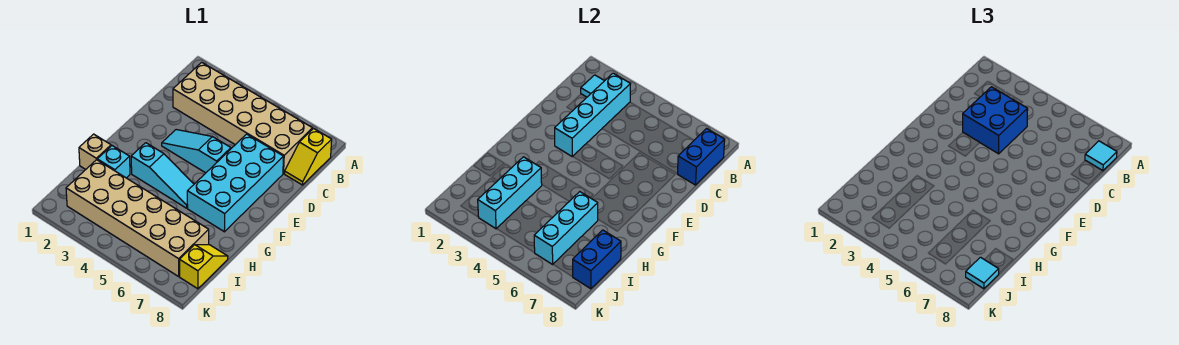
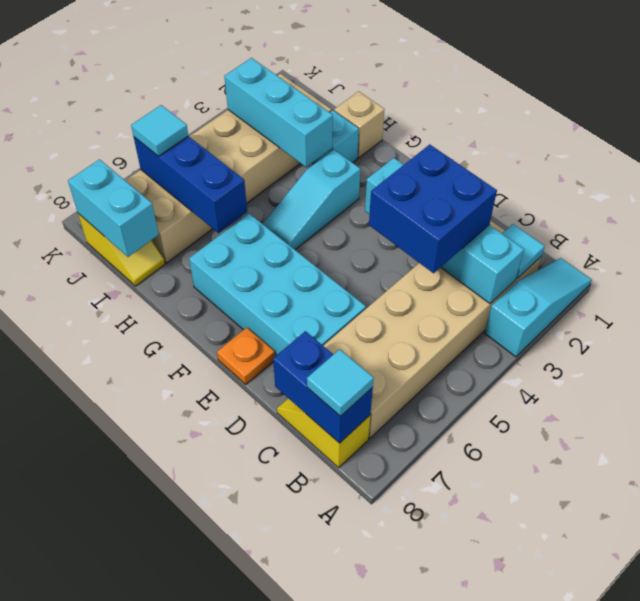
cyan 1x3 slope [162,130,231,173] -> cyan 1x3 slope moved to [485,258,592,357]
none -> orange 1x1 plate [217,327,275,384]
cyan 1x3 brick [534,192,598,264] -> blue 1x3 brick [134,136,247,233]
blue 1x2 brick [572,230,621,289] -> cyan 1x2 brick [68,159,159,257]
cyan 1x1 tile [966,257,999,289] -> cyan 1x1 tile moved to [131,105,188,156]

